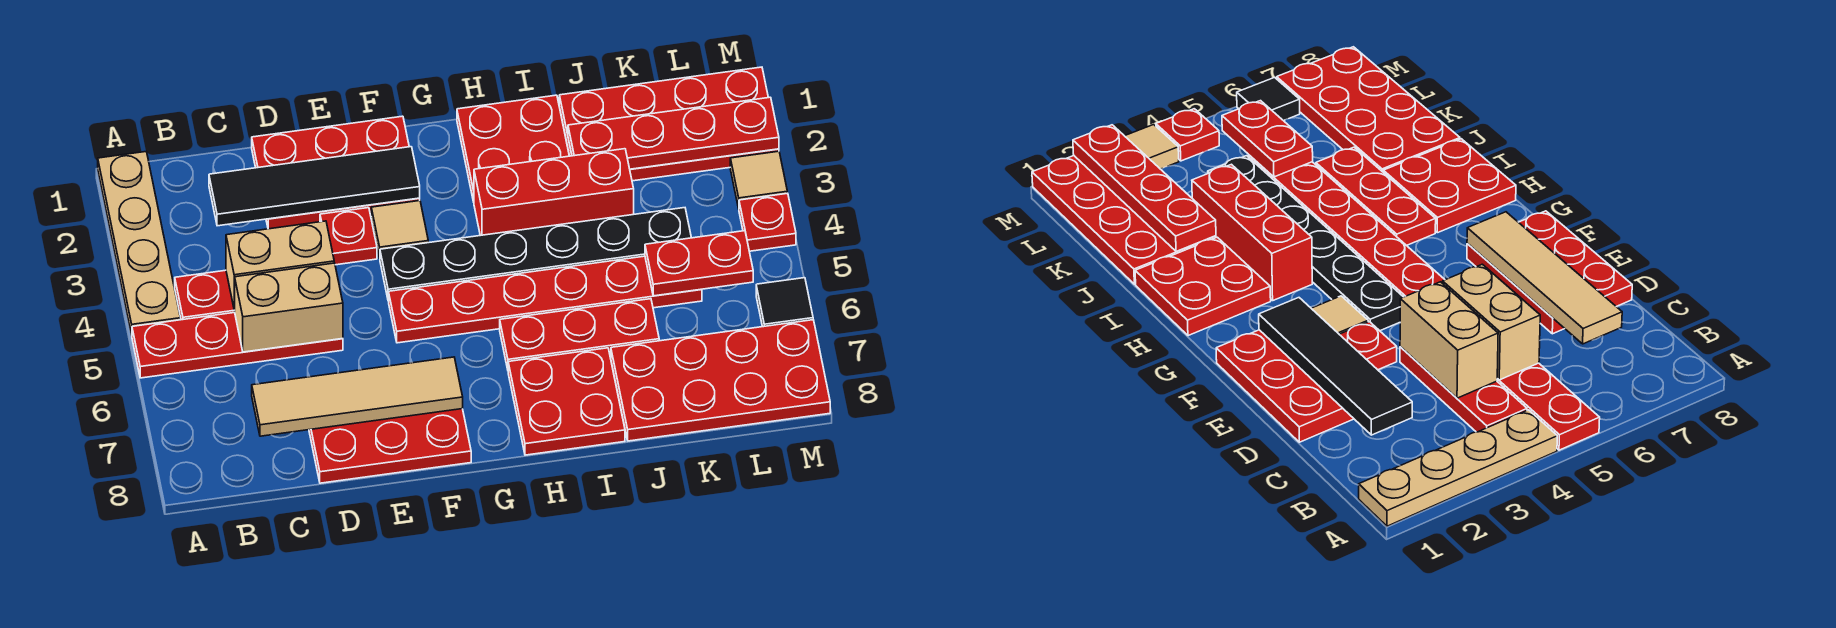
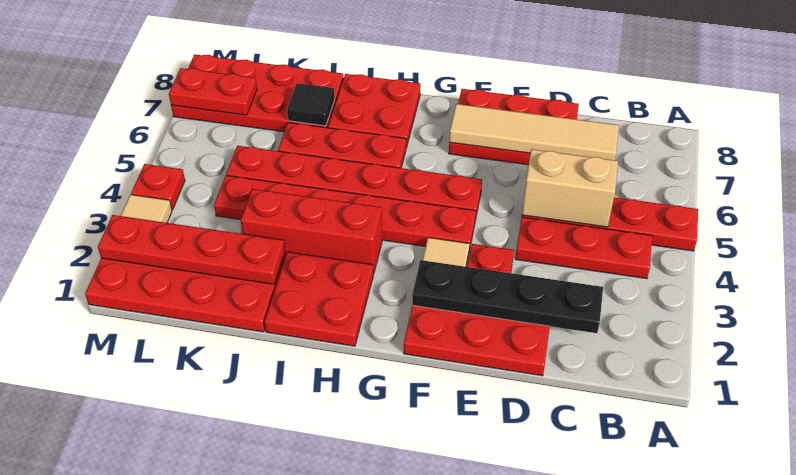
tan 1x4 plate [98,152,180,335] -> none
black 1x4 tile [209,147,420,226] -> black 1x4 plate [412,260,603,333]
tan 1x2 brick [226,221,334,310] -> none
black 1x6 plate [380,208,691,301] -> red 1x6 plate [214,175,476,251]
red 1x2 plate [645,231,753,296] -> red 1x2 plate moved to [169,68,257,115]
black 1x1 tile [756,278,813,327] -> black 1x1 tile moved to [287,83,335,126]

